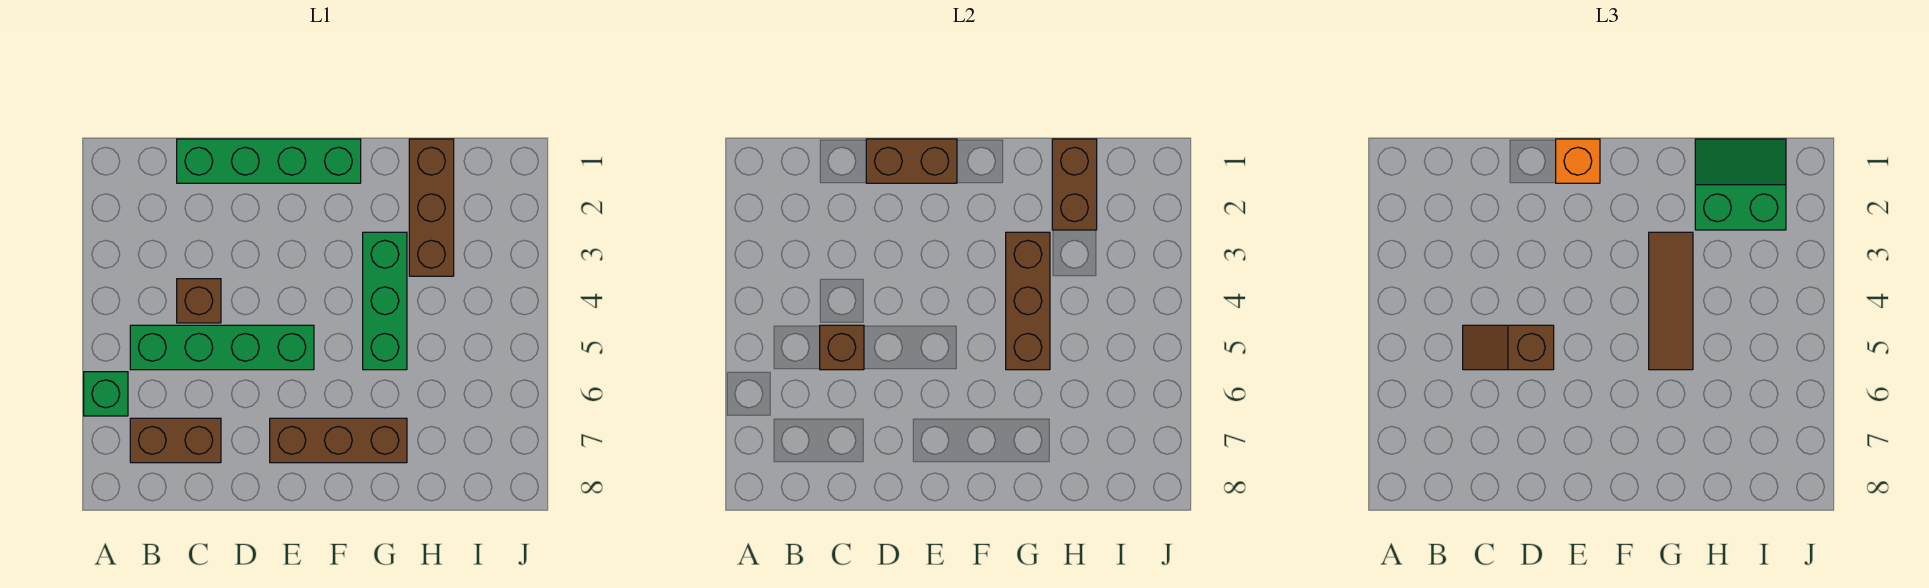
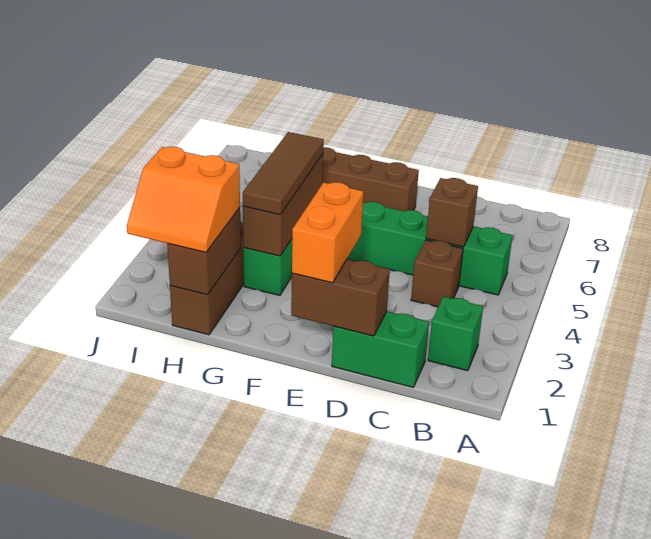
green 1x1 brick [84,372,128,416] -> green 1x1 brick moved to [428,297,483,371]
brown 1x2 brick [130,418,221,463] -> none
green 1x4 brick [177,139,361,183] -> green 1x2 brick [332,311,429,387]
brown 1x2 slope [1463,325,1554,370] -> none
orange 1x1 brick [1556,139,1600,183] -> orange 1x2 brick [292,182,363,283]
green 2x2 slope [1695,139,1786,230] -> orange 2x2 slope [127,147,240,252]

